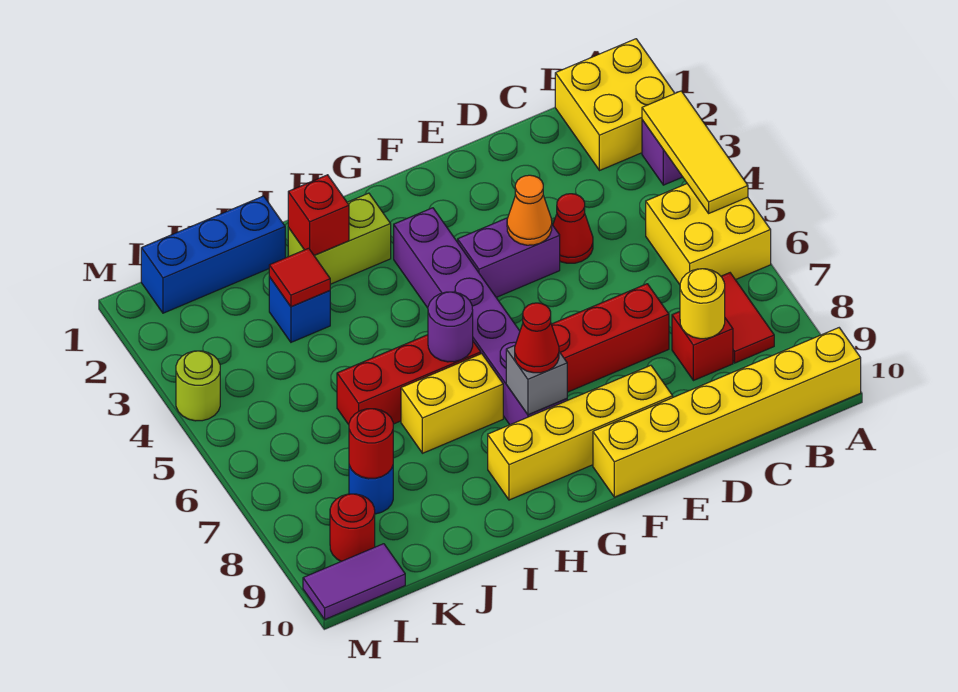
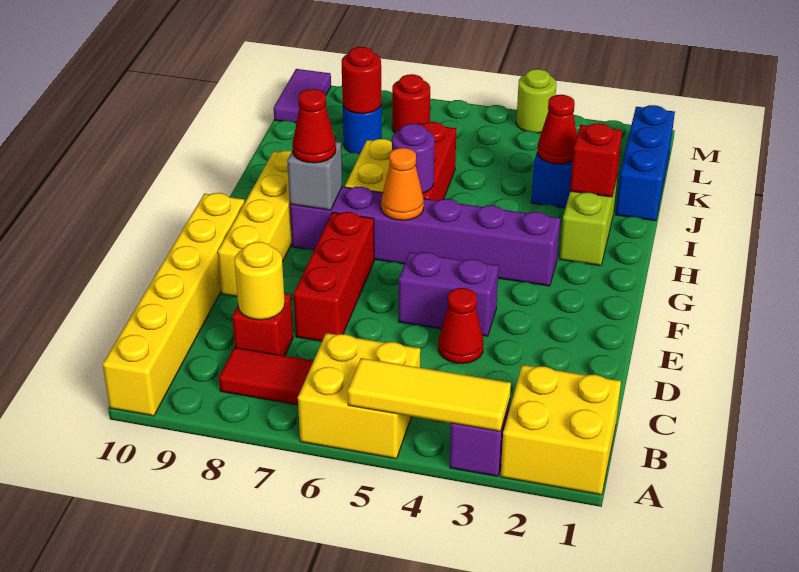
purple 1x2 brick [458,218,560,297] -> purple 1x2 brick turned to [399,252,499,336]
orange 1x1 cone [507,175,552,245] -> orange 1x1 cone moved to [381,148,424,220]
red 1x1 tile [269,248,330,307] -> red 1x1 cone [537,95,577,164]
red 1x1 round brick [330,494,375,561] -> red 1x1 round brick moved to [392,74,430,133]

